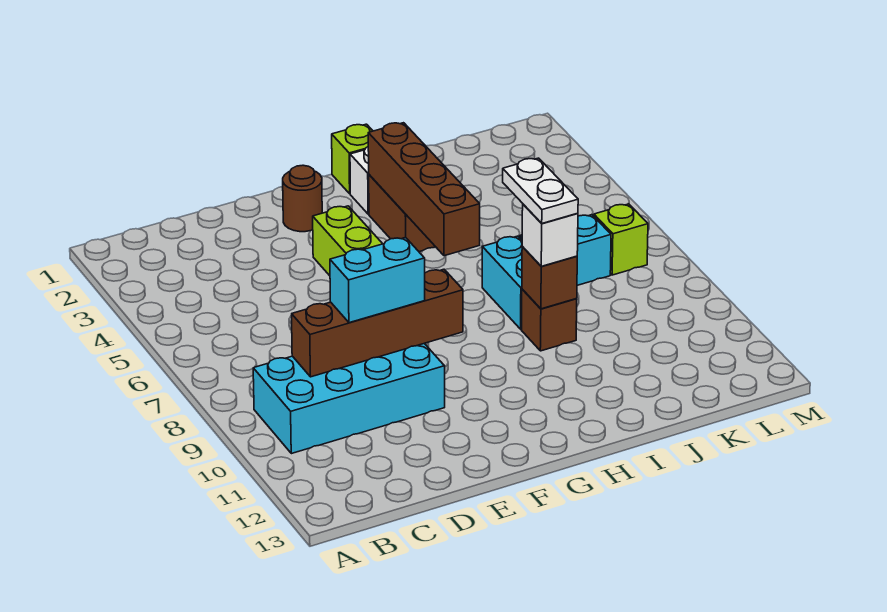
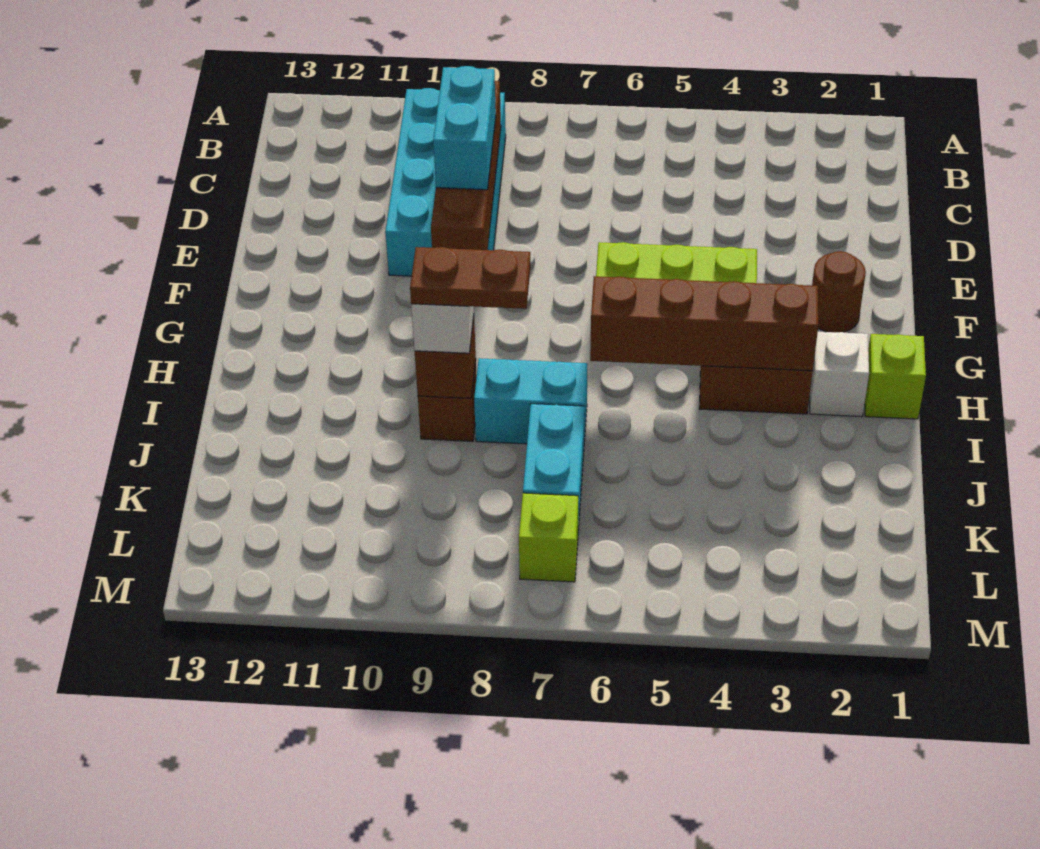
white 1x2 plate [503,158,578,223] -> brown 1x2 plate [410,247,530,309]

